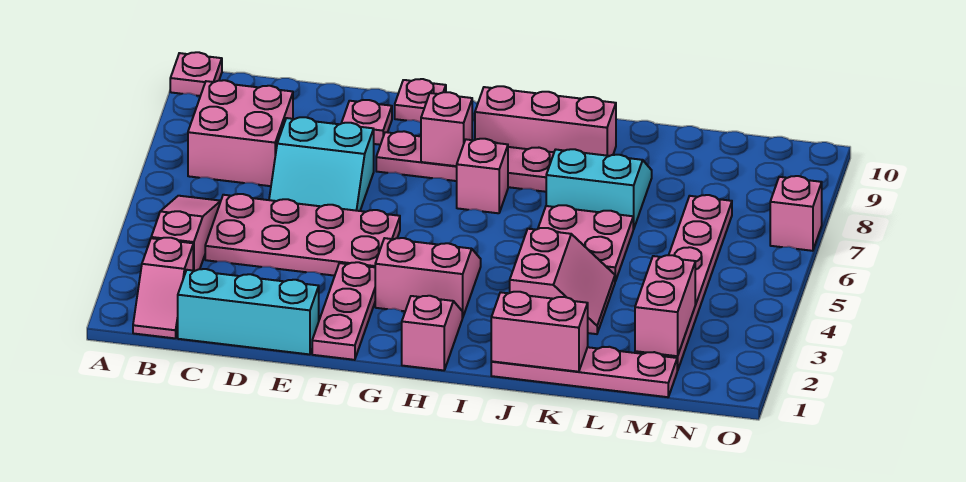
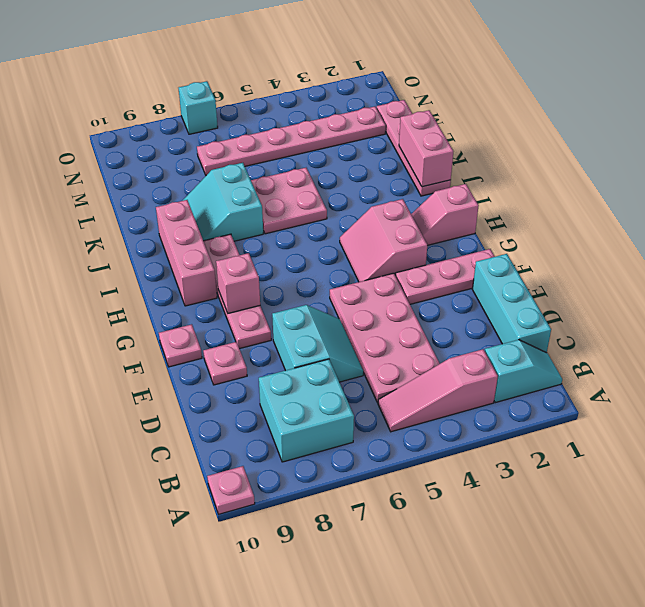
pink 1x2 slope [133,238,193,338] -> cyan 1x2 slope [485,340,562,403]
pink 2x2 brick [188,80,293,186] -> cyan 2x2 brick [259,359,354,462]
pink 1x1 brick [456,139,508,213] -> none
pink 2x2 slope [510,228,615,334] -> none
pink 1x2 brick [635,255,695,356] -> none
pink 1x1 brick [770,176,822,251] -> cyan 1x1 brick [179,81,218,134]

